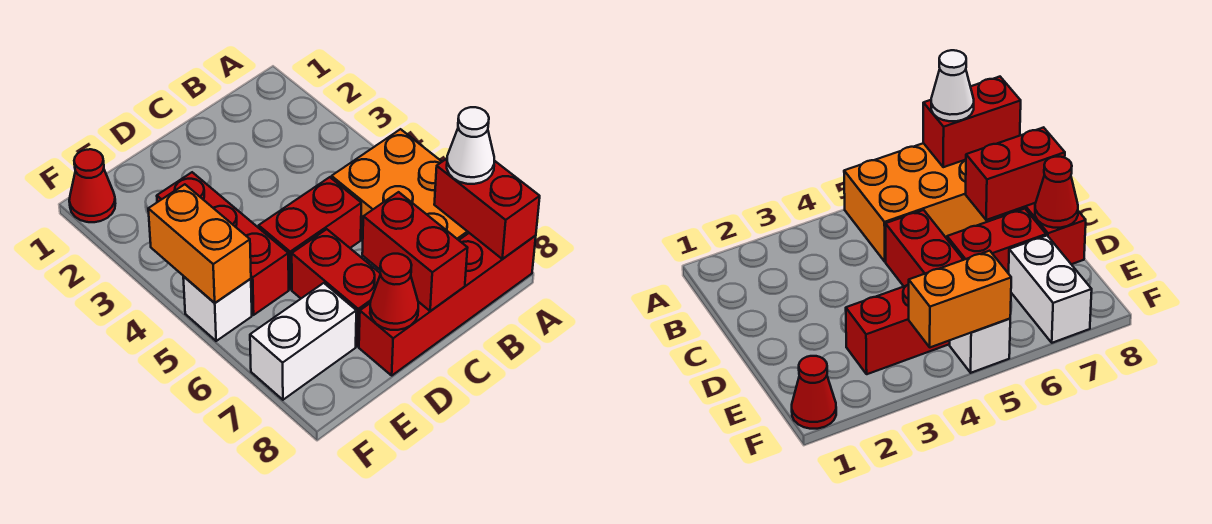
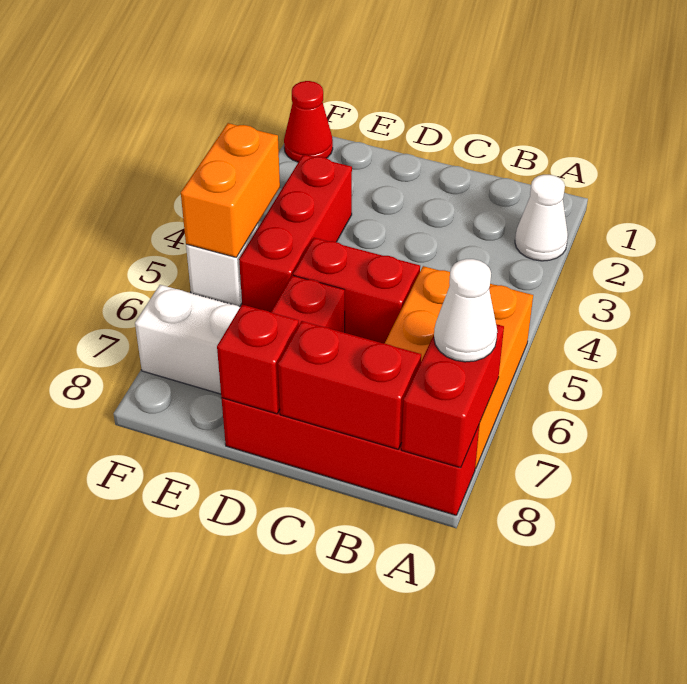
none -> white 1x1 cone [515,175,568,261]
red 1x2 brick [362,192,467,311] -> red 1x2 brick turned to [278,321,421,449]
red 1x1 cone [370,254,418,330] -> red 1x1 brick [217,305,299,414]

